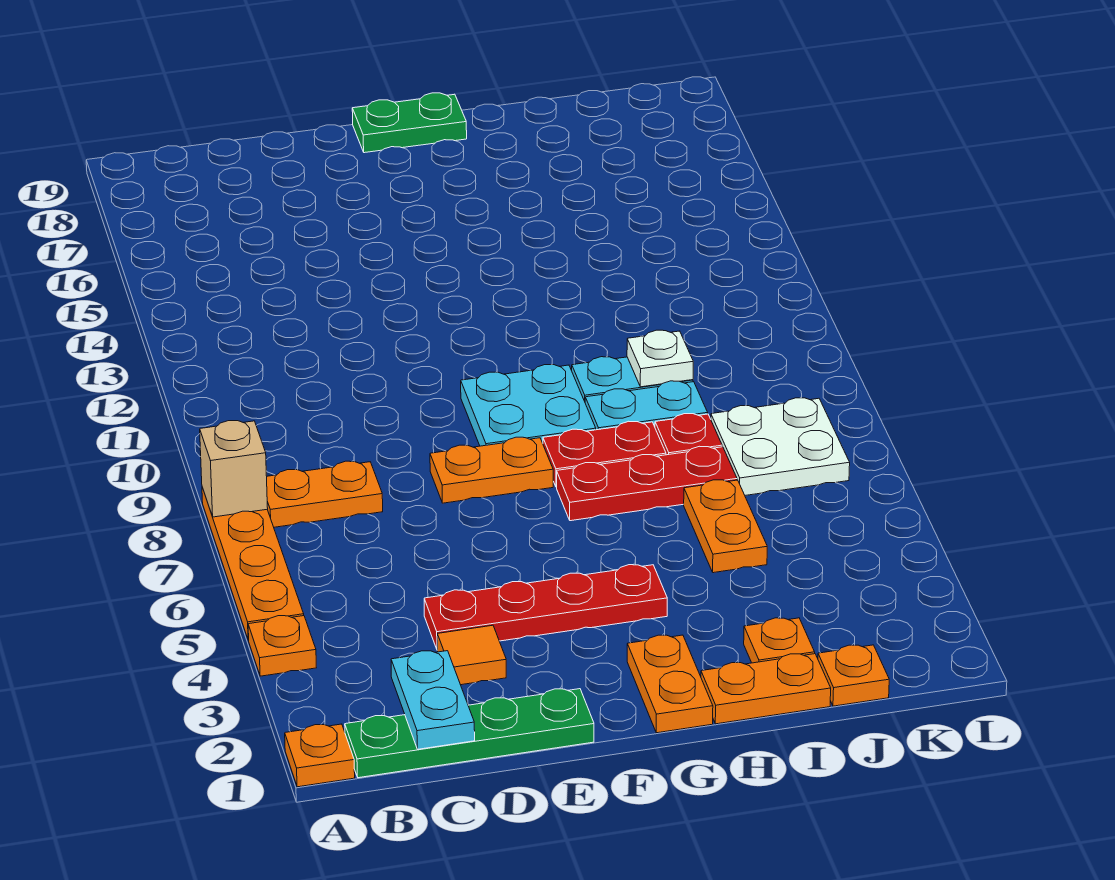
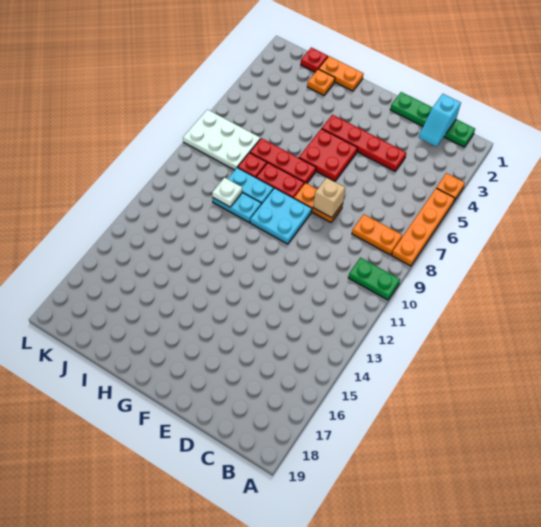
orange 1x1 plate [285,724,355,787] -> none
tan 1x1 brick [200,421,268,517] -> tan 1x1 brick moved to [313,177,345,218]
cyan 1x2 plate [391,651,475,749] -> cyan 1x2 slope [419,94,461,147]
orange 1x1 tile [437,625,506,685] -> none
none -> red 2x2 plate [299,129,358,181]
green 1x2 plate [352,93,467,153] -> green 1x2 plate moved to [348,258,400,300]
orange 1x2 plate [627,635,713,733] -> none
orange 1x2 plate [684,480,767,573] -> none
orange 1x1 plate [818,645,889,706] -> red 1x1 plate [301,47,328,72]
white 2x2 plate [711,398,850,495] -> white 2x3 plate [183,110,260,170]

